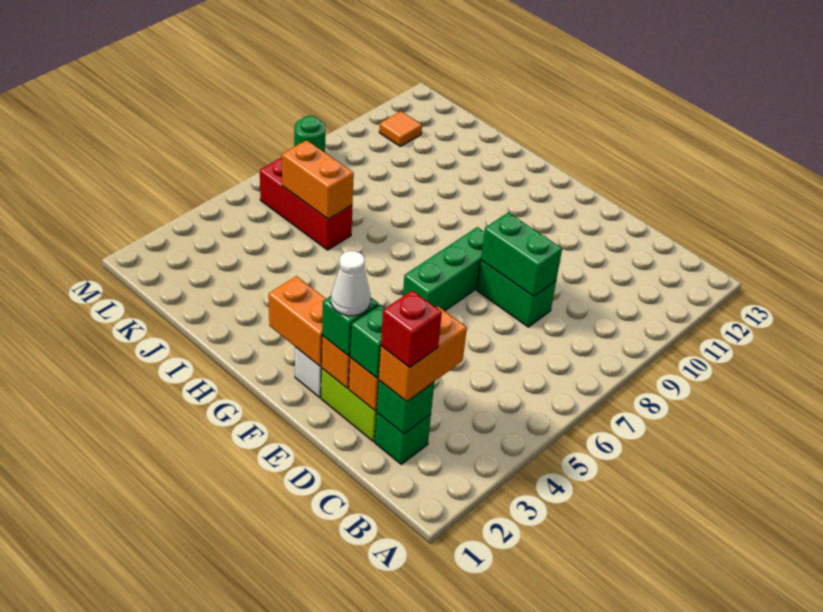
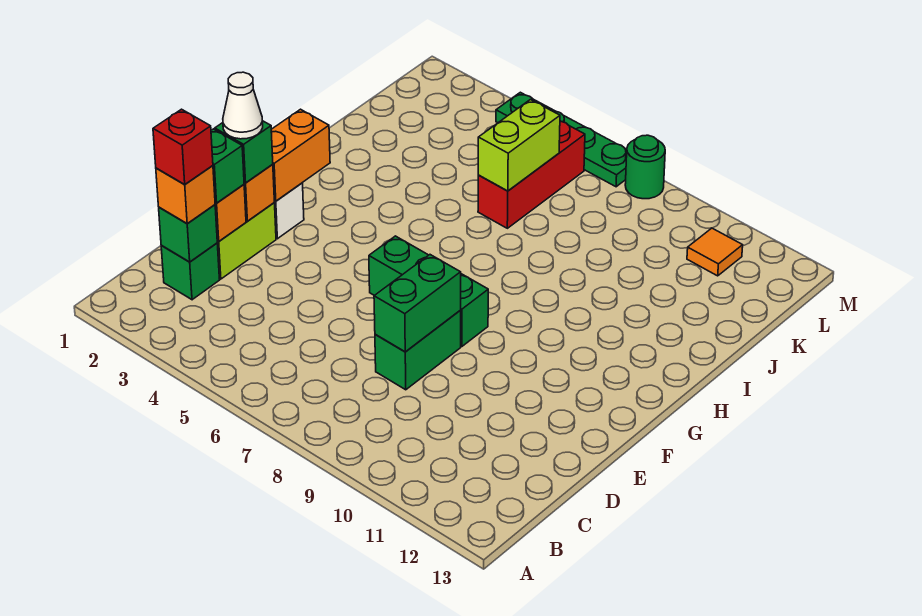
orange 1x2 brick [379,306,467,402] -> orange 1x1 brick [156,166,215,224]
orange 1x2 brick [282,140,354,219] -> lime 1x2 brick [478,100,560,191]
none -> green 1x4 plate [496,92,627,187]

